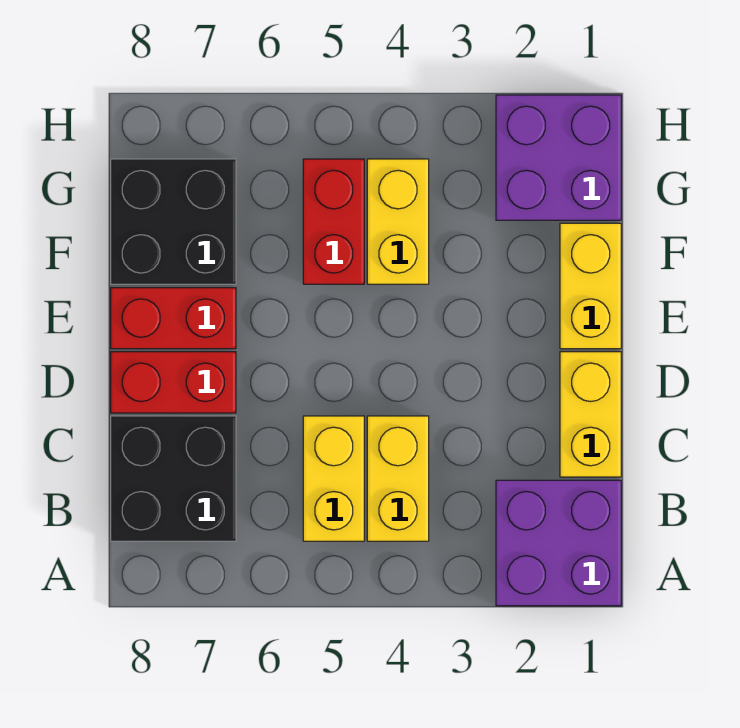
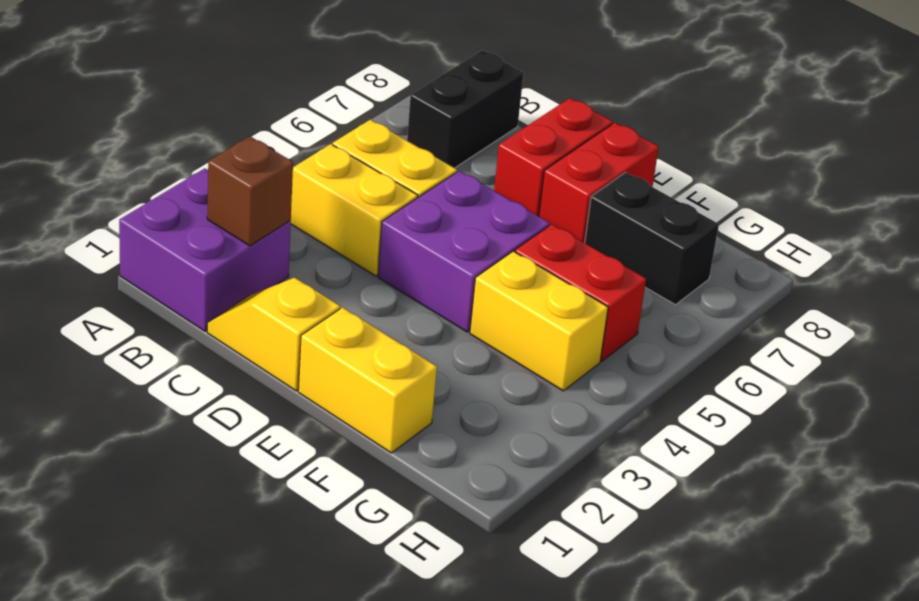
none -> brown 1x1 brick [207,136,293,246]
black 2x2 brick [111,416,236,541] -> black 1x2 brick [407,50,524,168]
yellow 1x2 brick [560,352,621,477] -> yellow 1x2 slope [207,277,340,391]
black 2x2 brick [111,159,236,284] -> black 1x2 brick [585,172,719,305]
purple 2x2 brick [496,95,621,220] -> purple 2x2 brick moved to [378,171,549,332]

